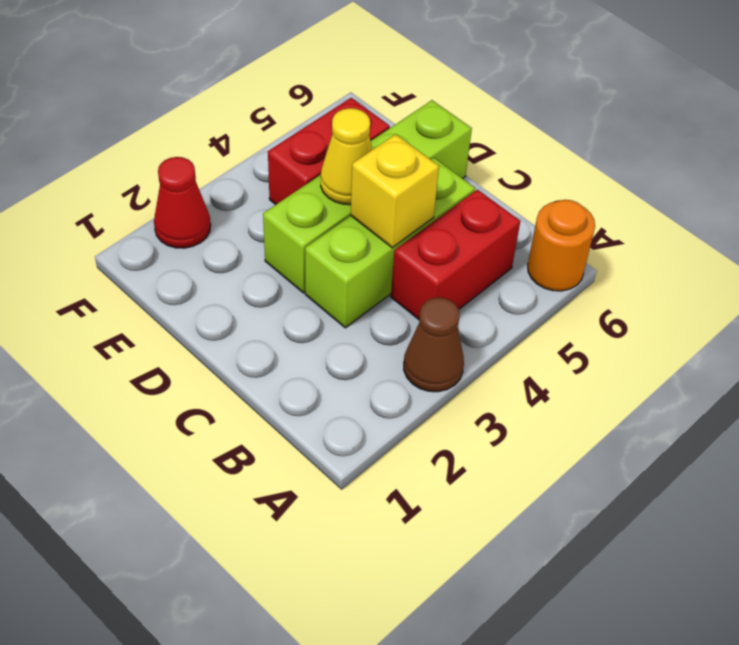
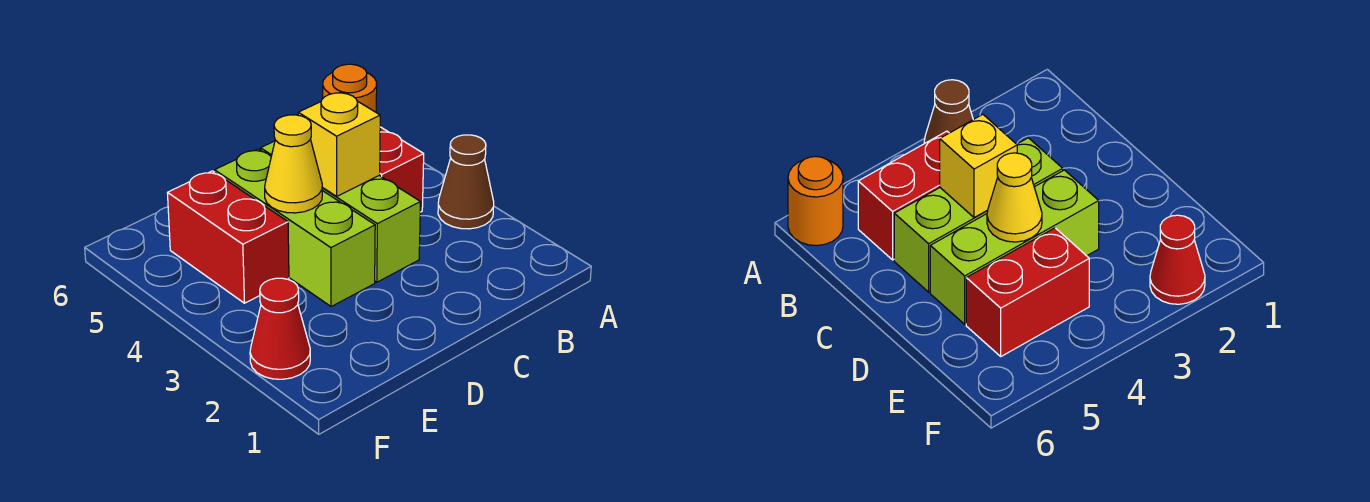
lime 1x4 brick [263,100,472,293] -> lime 1x3 brick [215,149,375,307]

